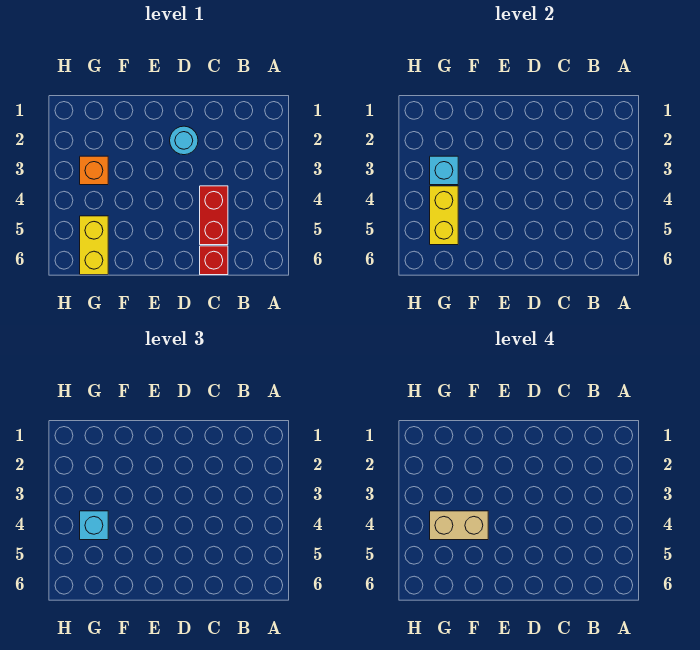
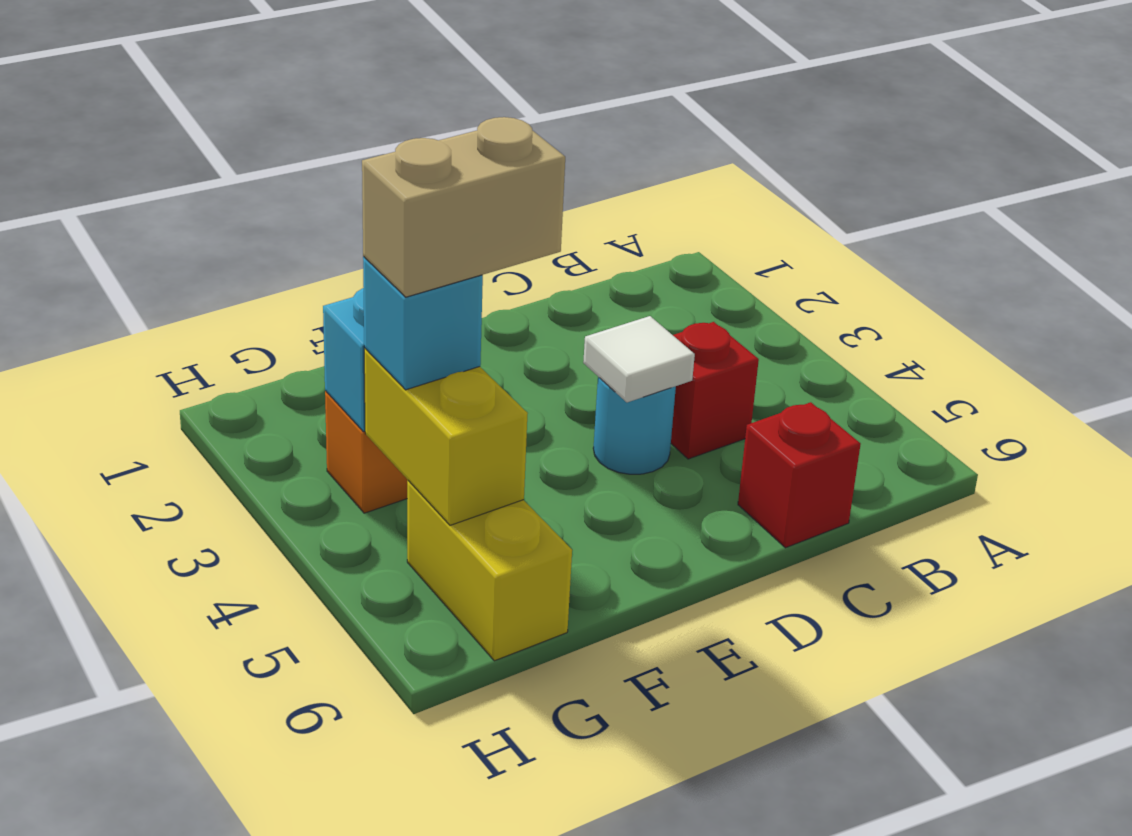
red 1x2 brick [200,186,228,245] -> red 1x1 brick [671,322,759,459]
cyan 1x1 round brick [170,126,198,155] -> cyan 1x1 round brick moved to [593,377,676,474]
none -> white 1x1 tile [583,316,695,402]

